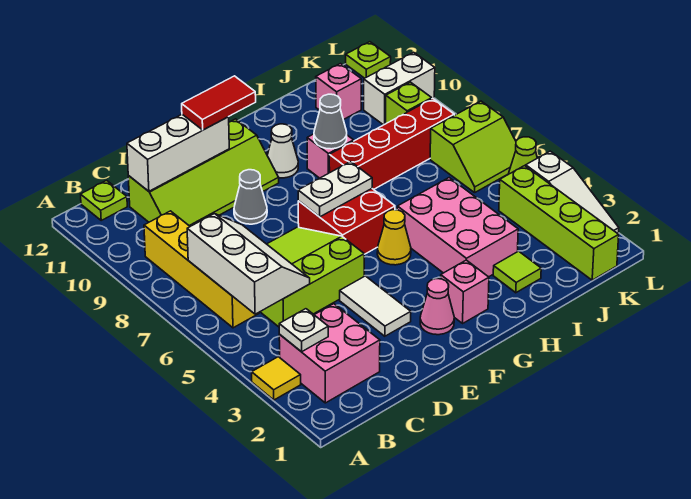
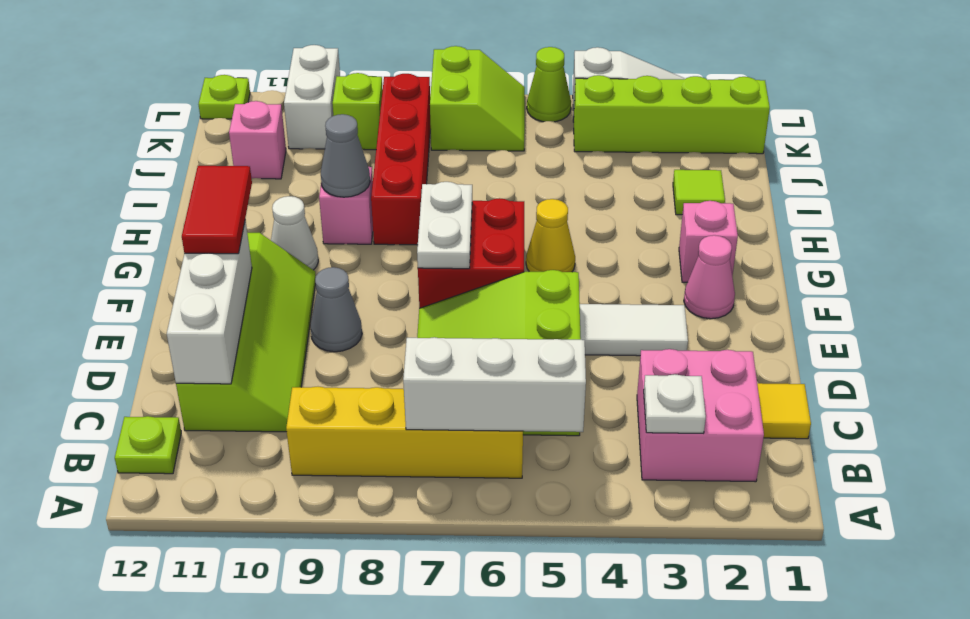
yellow 1x1 tile [252,357,301,400] -> yellow 1x1 tile moved to [757,383,811,439]
pink 2x3 brick [397,178,518,277] -> none

